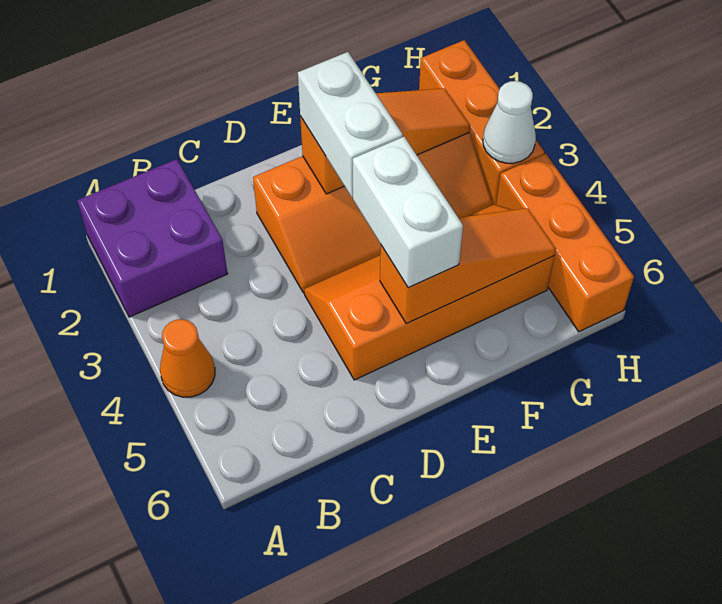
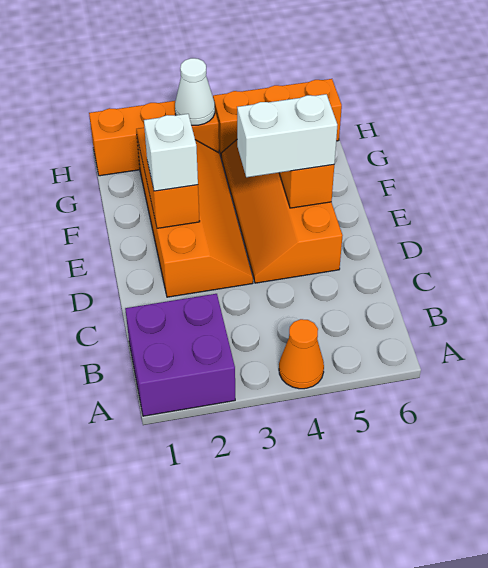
white 1x2 brick [298,52,403,197] -> white 1x1 brick [144,114,198,191]

